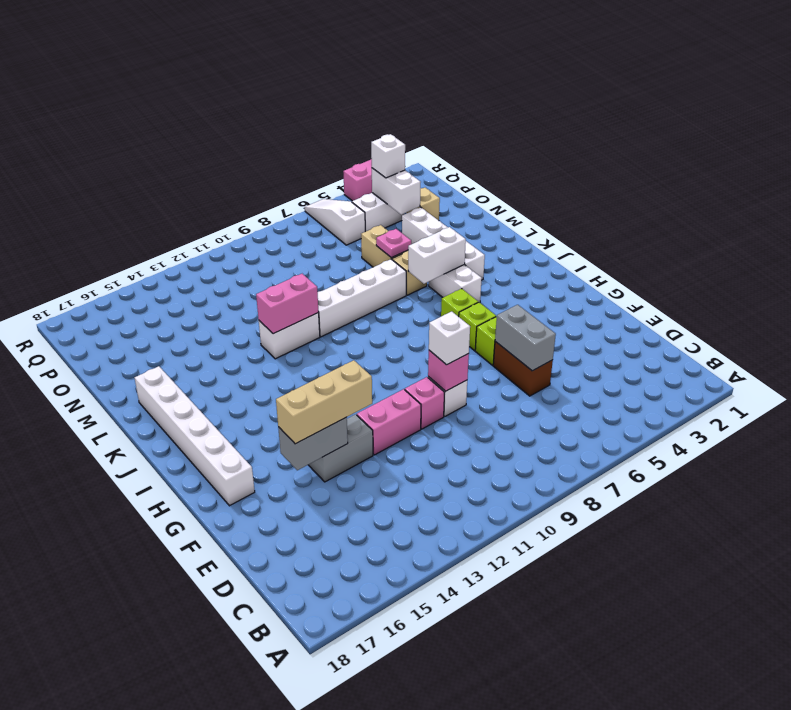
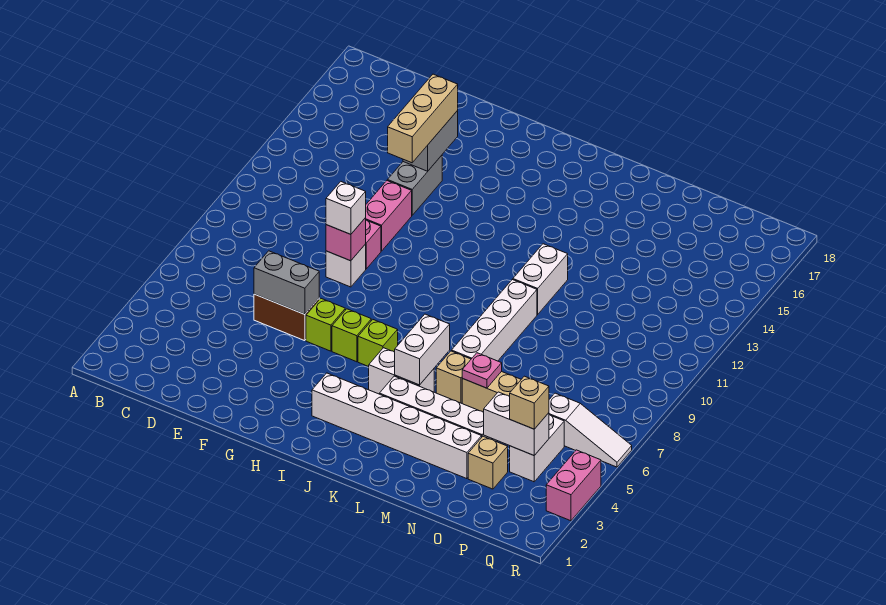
white 1x6 brick [135,366,255,506] -> white 1x6 brick moved to [312,373,482,479]
pink 1x2 brick [256,274,319,334] -> none
white 1x1 brick [371,134,405,178] -> tan 1x1 brick [510,376,549,429]

